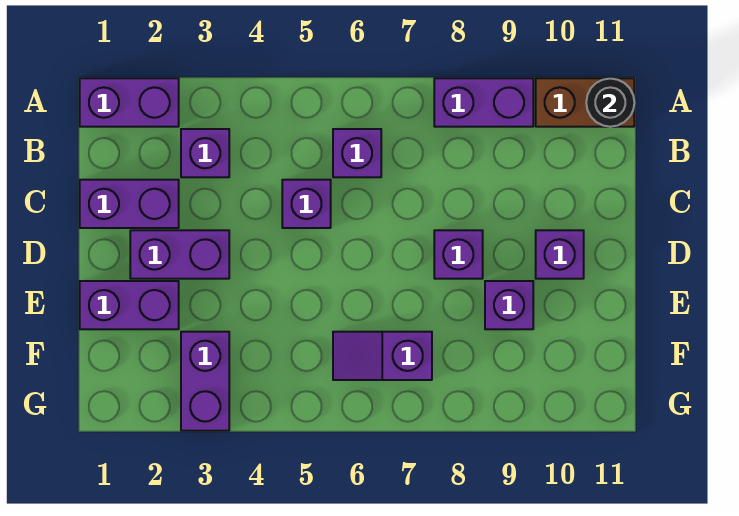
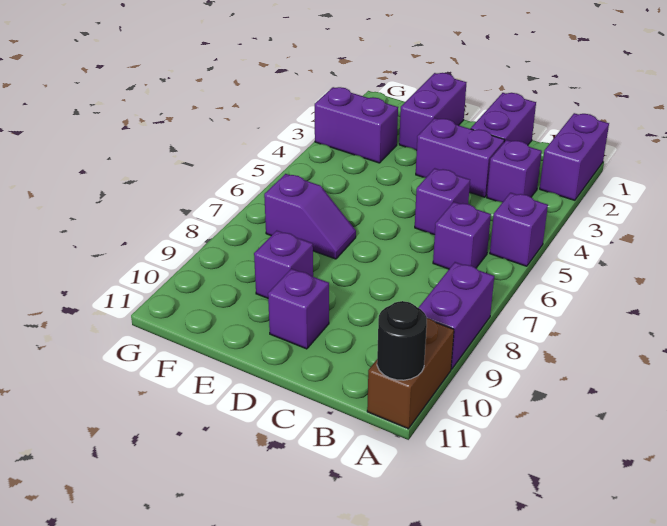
purple 1x2 brick [130,230,229,279] -> purple 1x2 brick turned to [416,118,504,197]
purple 1x1 brick [434,230,483,279] -> purple 1x1 brick moved to [490,193,548,266]
purple 1x2 slope [333,332,432,380] -> purple 1x2 slope turned to [264,174,356,259]

